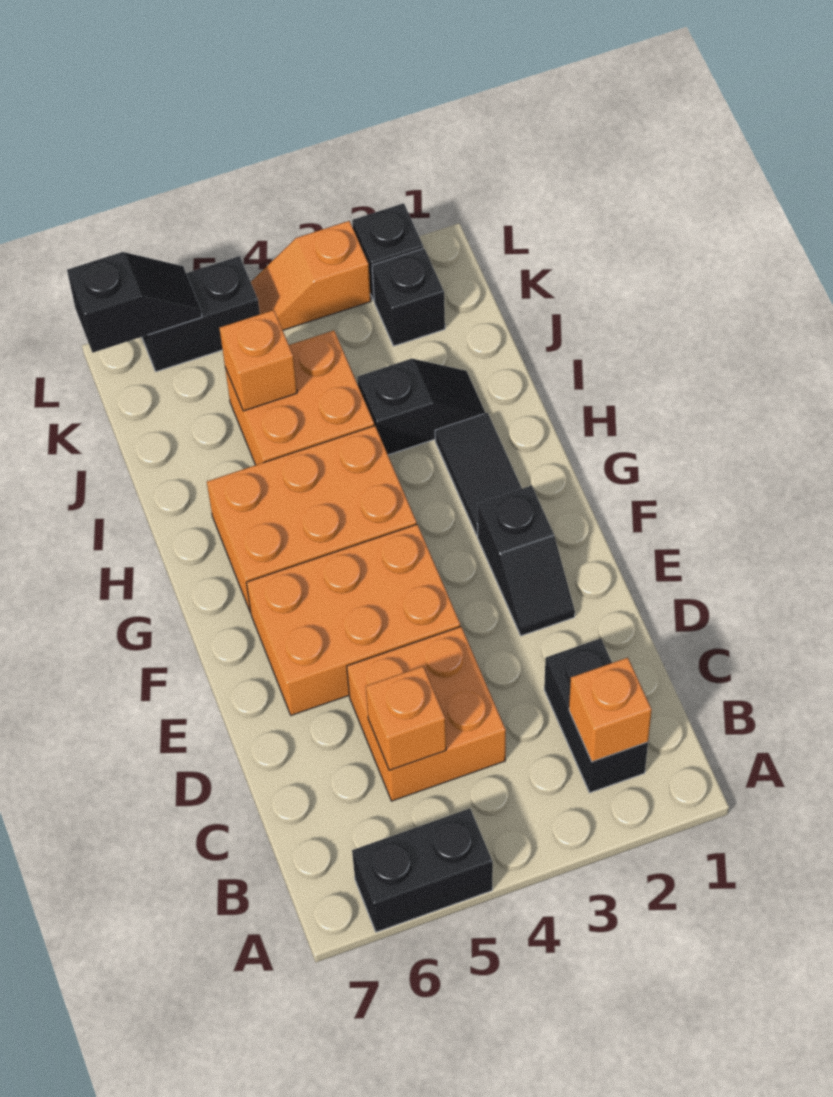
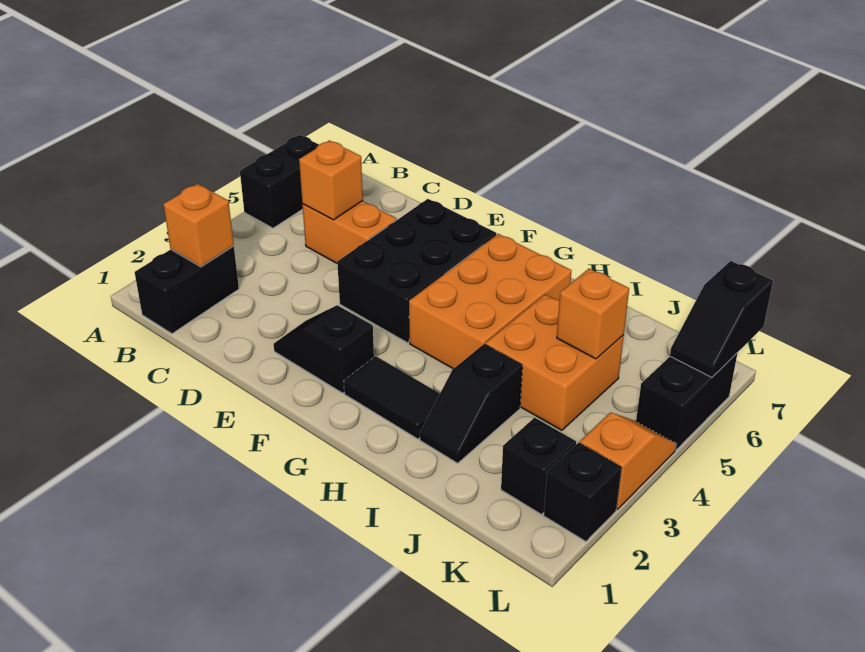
black 1x2 brick [544,638,648,793] -> black 1x2 brick turned to [135,246,239,334]
orange 2x2 brick [347,627,506,801] -> orange 1x2 brick [302,201,397,263]
orange 2x3 brick [246,524,460,715] -> black 2x3 brick [337,199,497,343]

